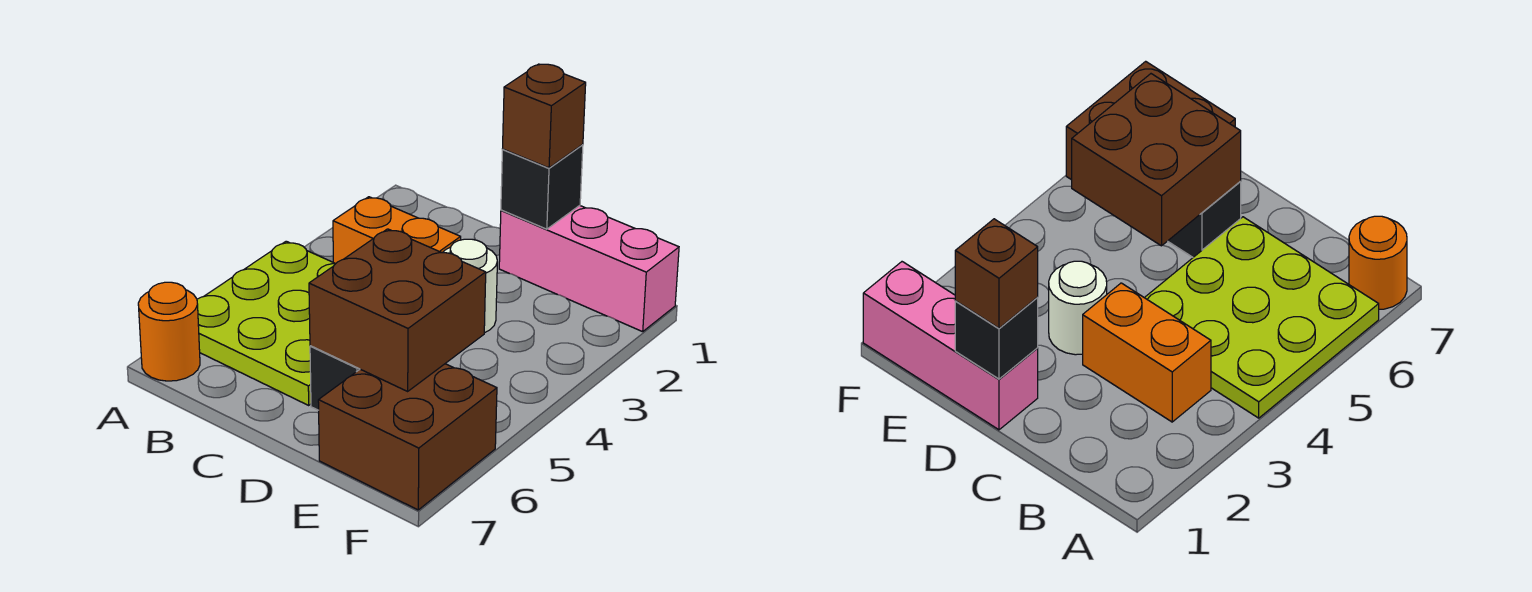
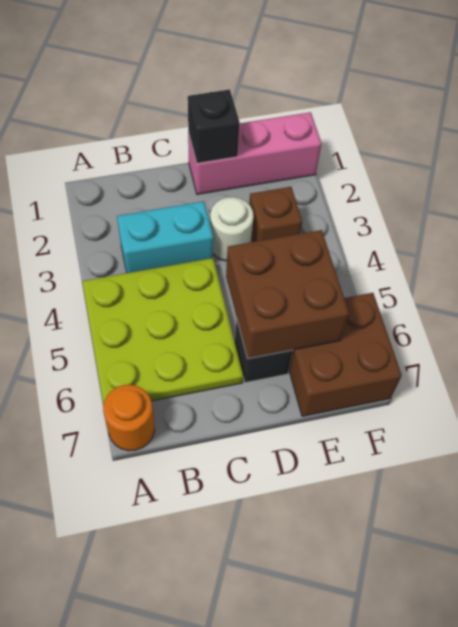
orange 1x2 brick [333,197,461,264] -> cyan 1x2 brick [117,201,213,273]
brown 1x1 brick [503,64,586,168] -> brown 1x1 brick moved to [249,187,302,242]

